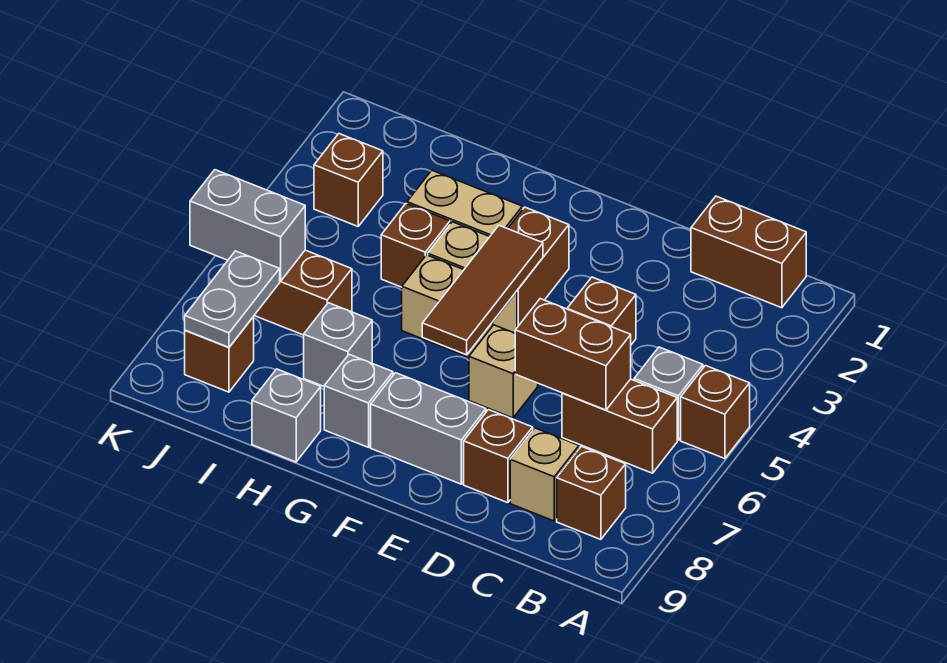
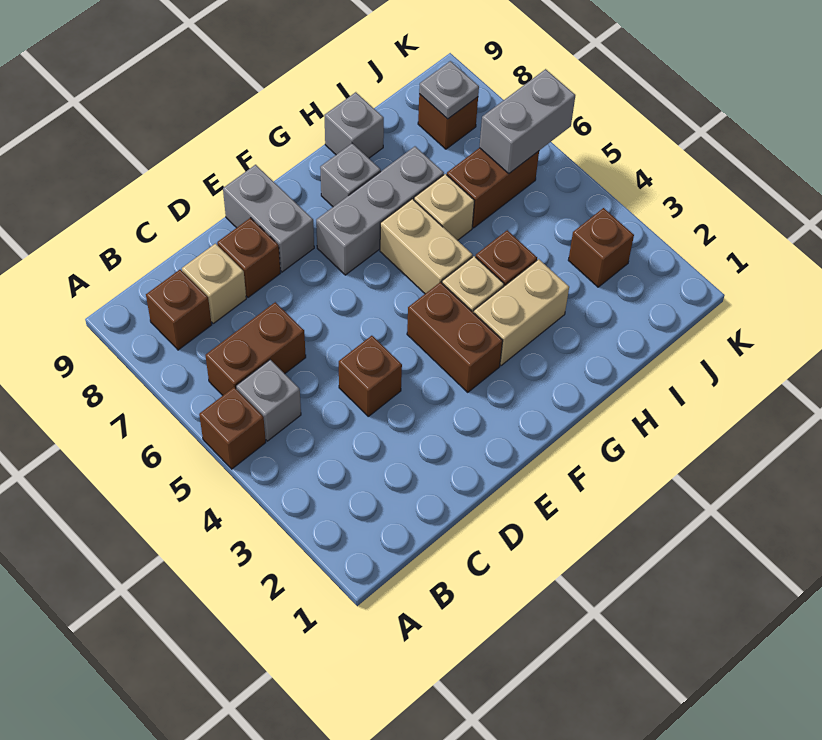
brown 1x2 brick [691,196,806,308] -> none
brown 1x2 brick [515,299,631,410] -> none
tan 1x1 brick [469,325,538,418] -> tan 1x1 brick moved to [414,174,474,240]
grey 1x2 brick [371,373,486,484] -> grey 1x2 brick turned to [223,165,314,272]
brown 1x3 tile [422,226,543,355] -> none
tan 1x2 brick [402,255,517,357] -> tan 1x2 brick turned to [380,199,473,294]
grey 1x1 brick [304,303,372,386] -> grey 1x3 brick [316,146,444,275]
grey 1x2 plate [185,251,280,347] -> grey 1x1 plate [419,61,479,119]

